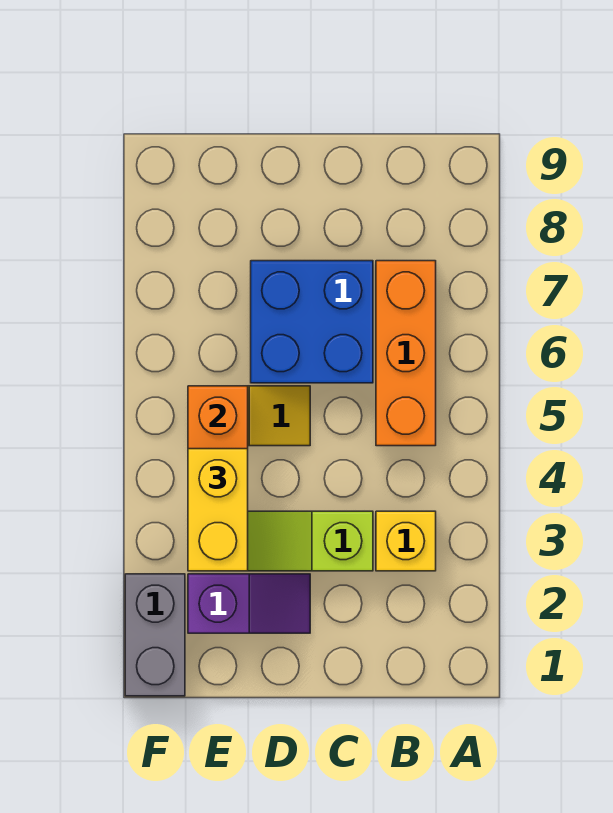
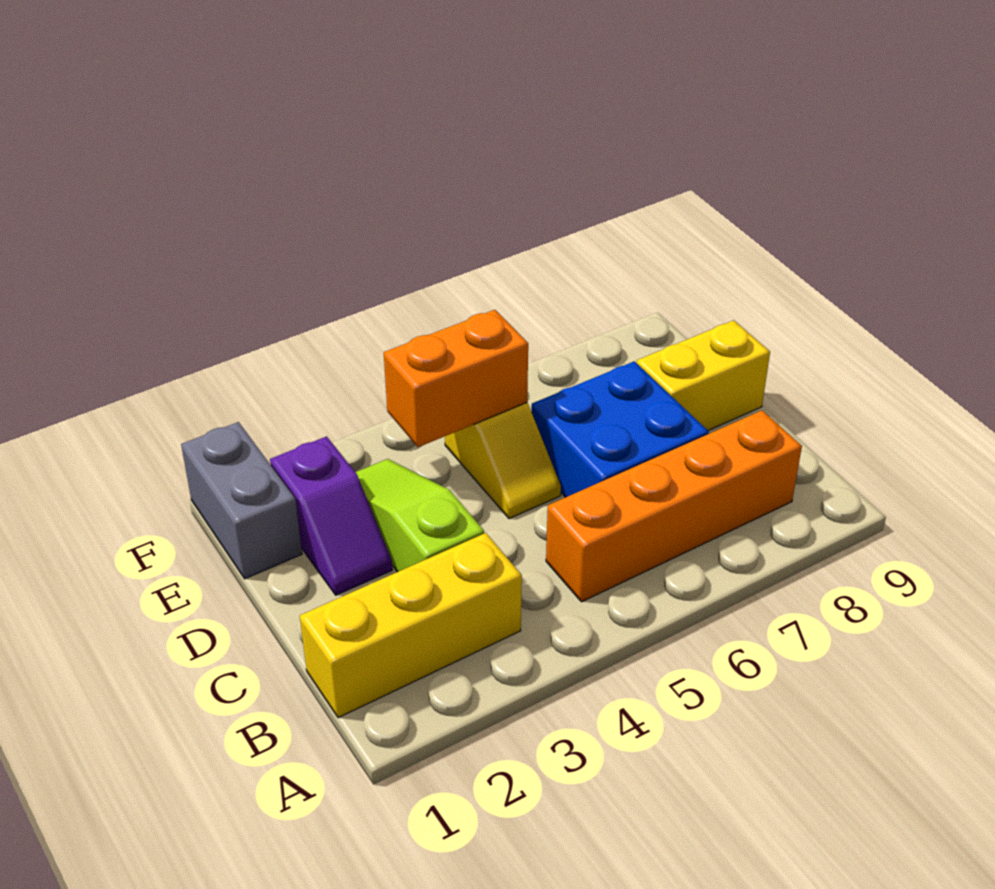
yellow 1x1 brick [376,511,436,571] -> yellow 1x3 brick [300,533,522,718]
orange 1x3 brick [376,261,436,446] -> orange 1x4 brick [546,410,802,602]
yellow 1x2 brick [188,449,248,571] -> yellow 1x2 brick moved to [637,320,770,431]
grey 1x2 brick [125,574,185,696] -> grey 1x2 brick turned to [181,422,302,579]

